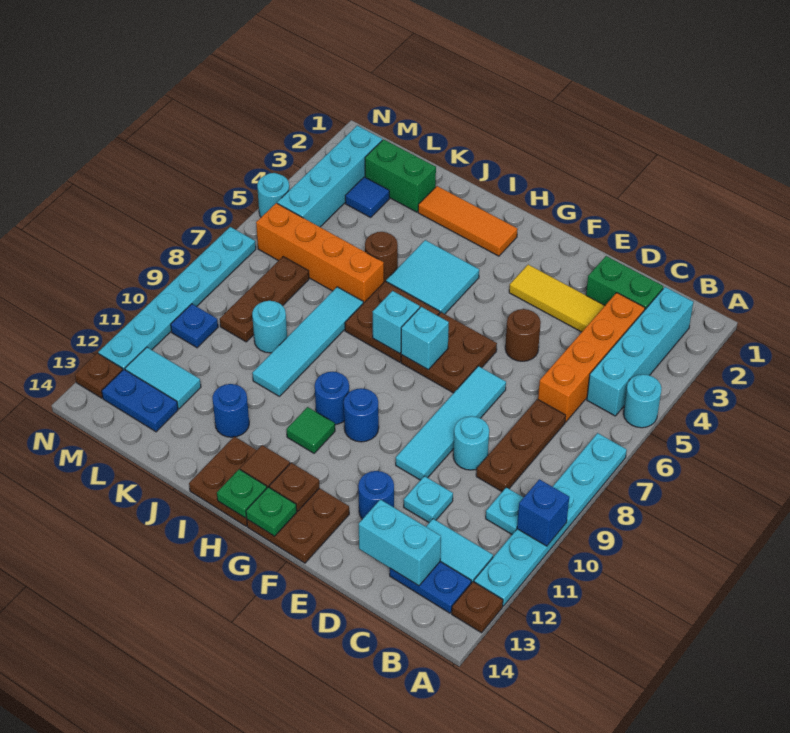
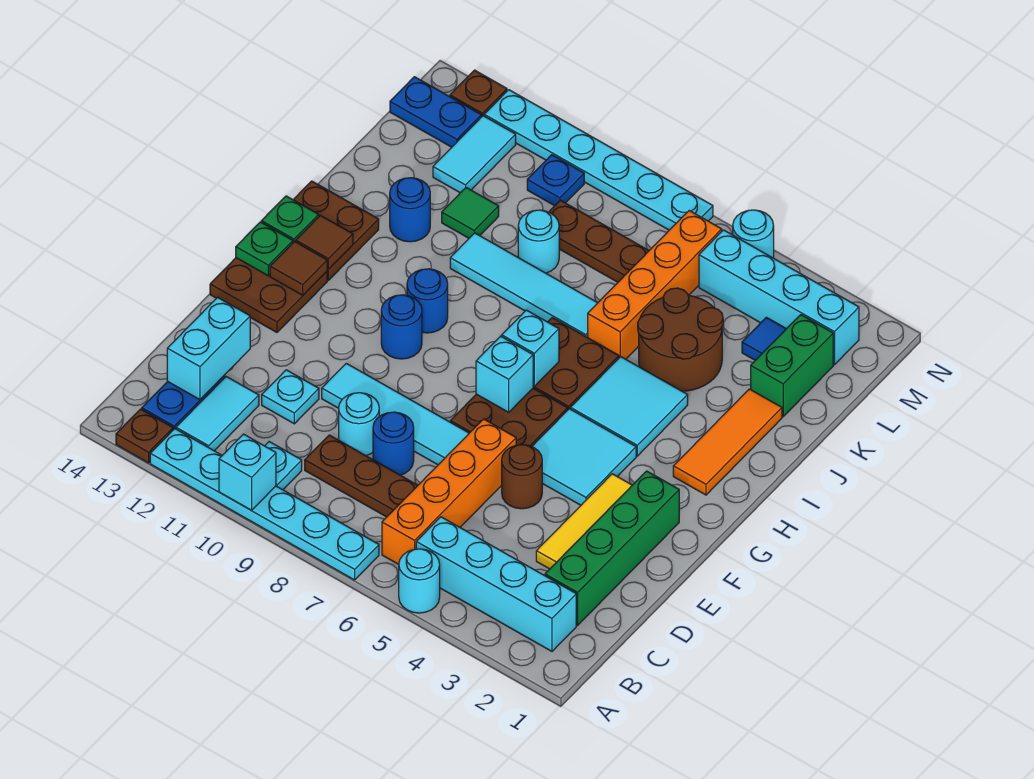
blue 1x1 brick [517,479,569,546] -> cyan 1x1 brick [219,434,276,510]
green 1x2 brick [586,256,663,309] -> green 1x4 brick [545,471,679,625]
orange 1x4 brick [538,293,645,422] -> orange 1x4 brick turned to [382,419,516,564]
blue 1x1 round brick [358,471,394,519] -> blue 1x1 round brick moved to [373,412,414,475]
none -> cyan 2x2 tile [532,409,636,505]
brown 1x1 plate [269,463,319,511] -> brown 1x1 tile [270,242,327,295]
green 1x1 tile [286,407,335,453] -> green 1x1 tile moved to [442,188,499,238]
brown 1x1 round brick [365,232,398,282] -> brown 2x2 round brick [638,288,723,391]
blue 1x2 plate [102,370,178,432] -> blue 1x2 plate turned to [390,77,481,147]

